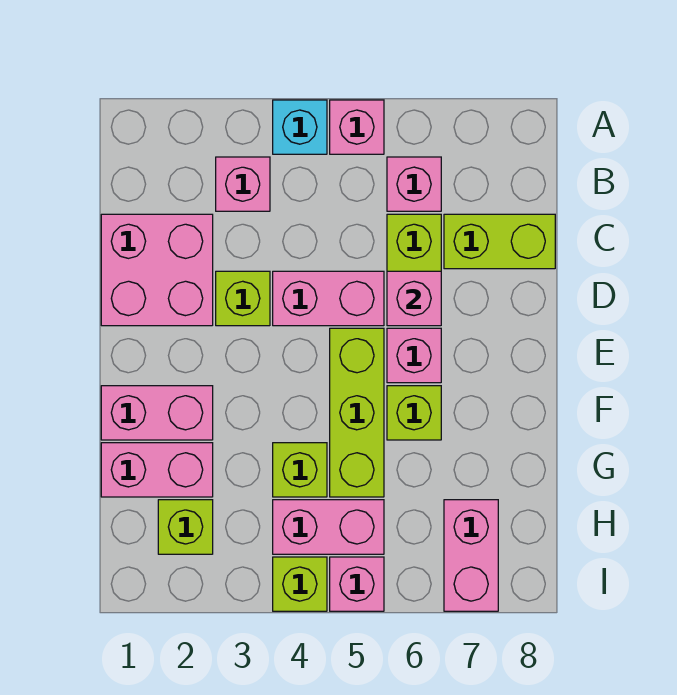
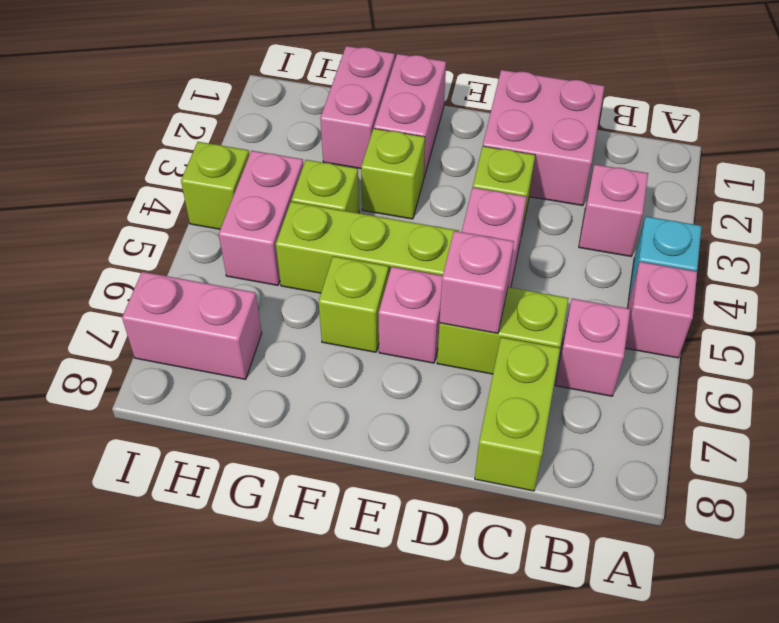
lime 1x1 brick [158,500,213,554] -> lime 1x1 brick moved to [361,129,425,219]
pink 1x1 brick [330,557,384,611] -> none

